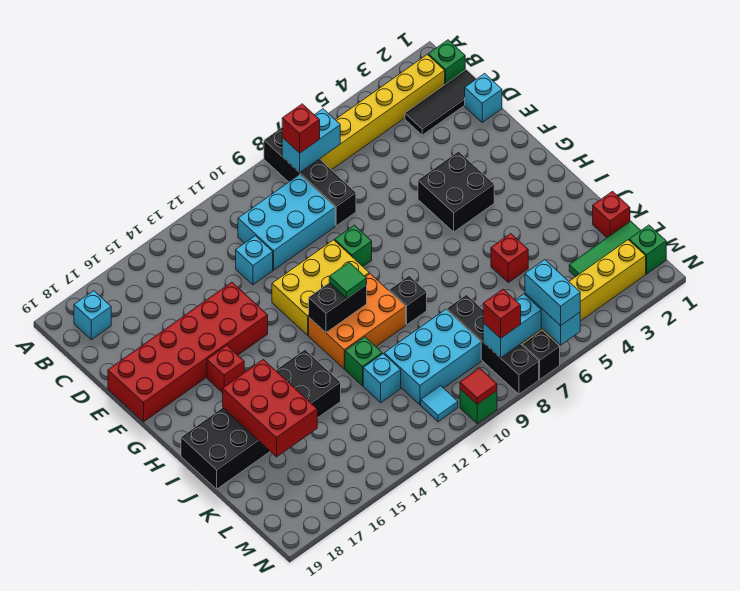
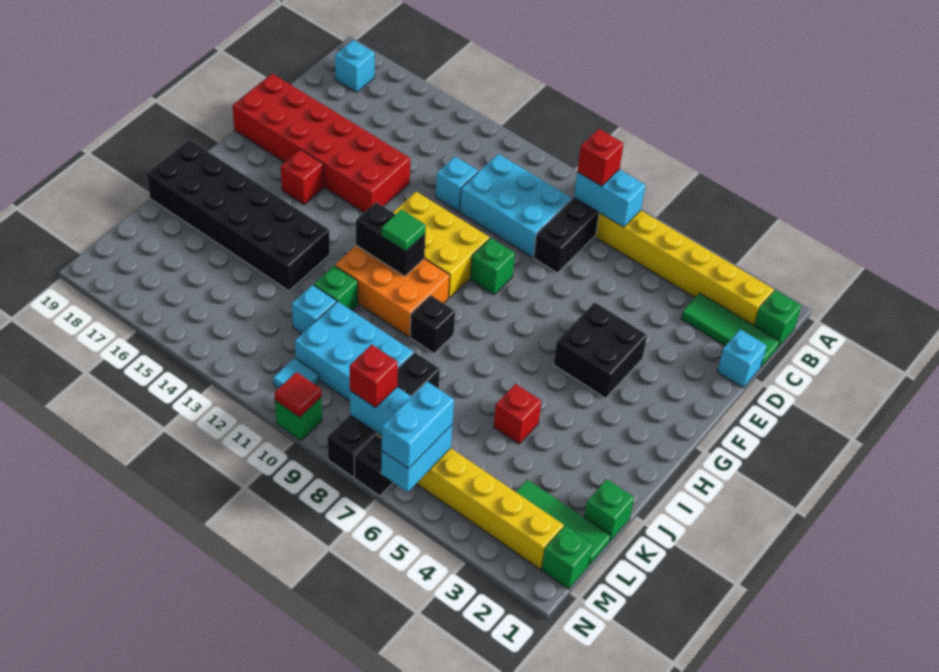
black 1x3 tile [405,70,476,135] -> green 1x3 tile [681,293,779,367]
red 2x3 brick [223,359,317,457] -> none
red 1x1 brick [593,191,630,238] -> green 1x1 brick [584,479,634,541]

